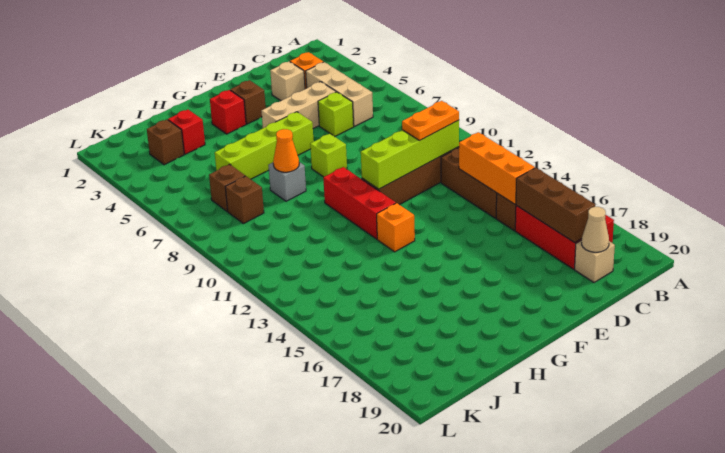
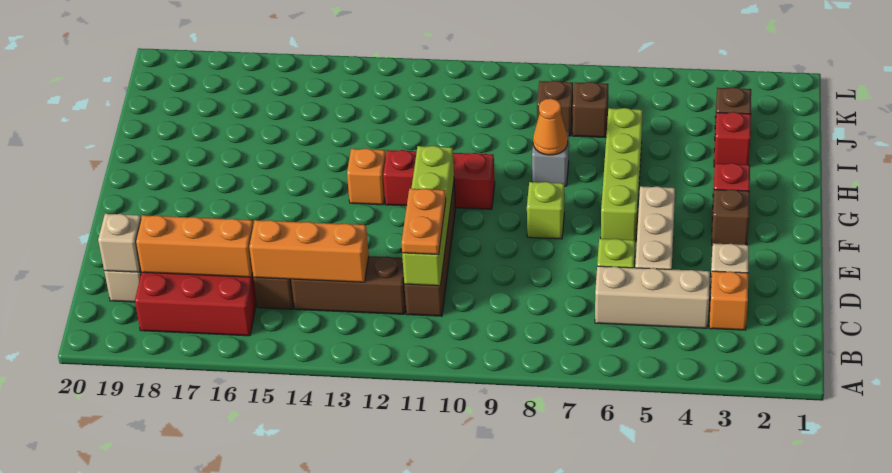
brown 1x3 brick [516,168,595,243] -> orange 1x3 brick [136,215,253,277]
tan 1x1 cone [582,207,609,252] -> tan 1x1 brick [98,214,141,272]

